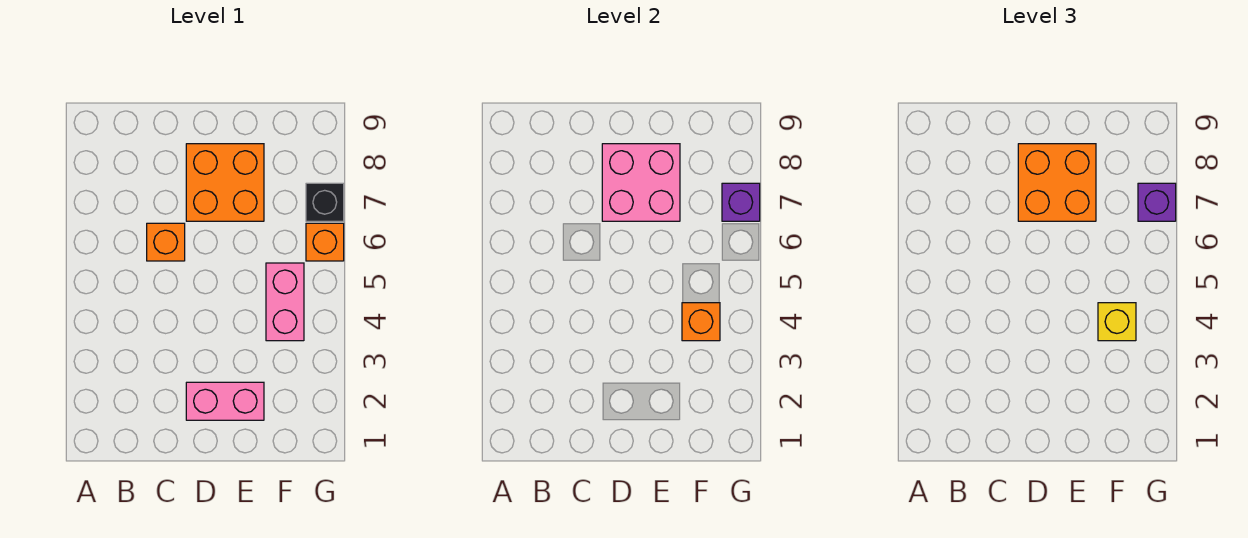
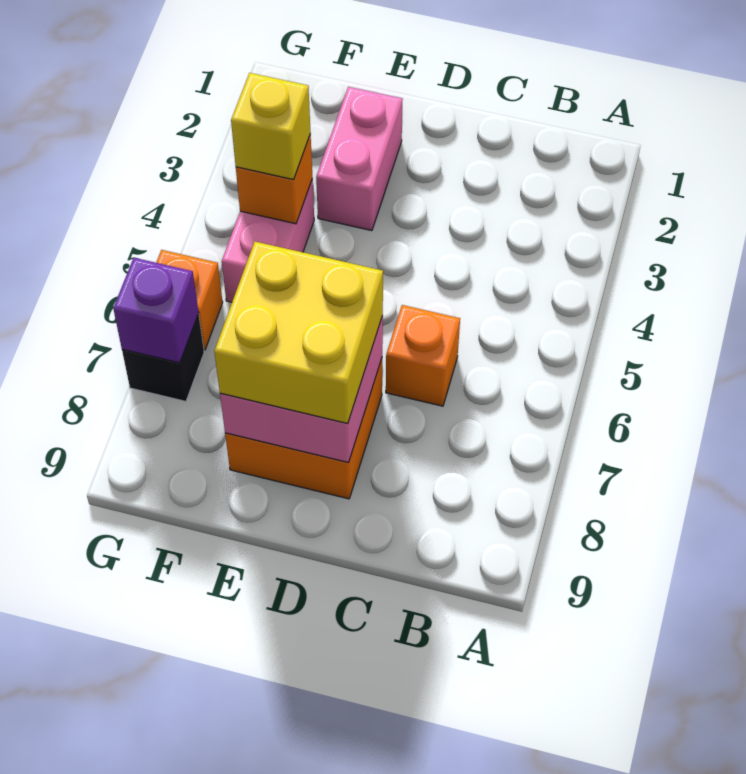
pink 1x2 brick [186,382,264,420] -> pink 1x2 brick turned to [316,87,403,231]
orange 2x2 brick [1018,144,1096,221] -> yellow 2x2 brick [214,242,383,424]
purple 1x1 brick [1138,183,1176,221] -> none

